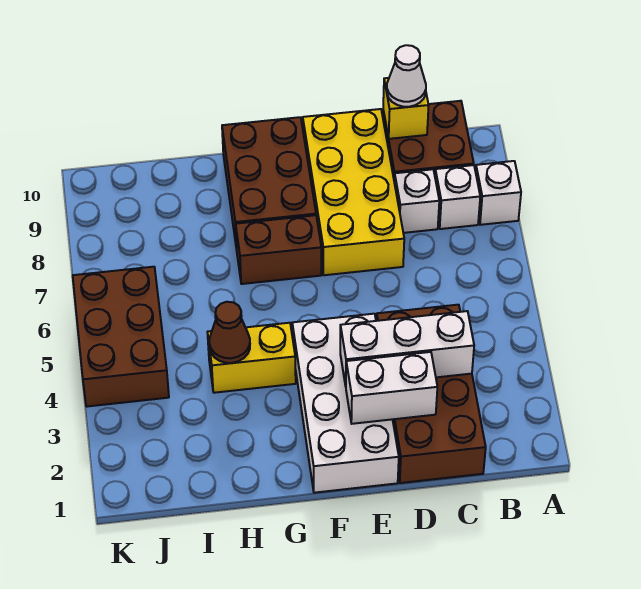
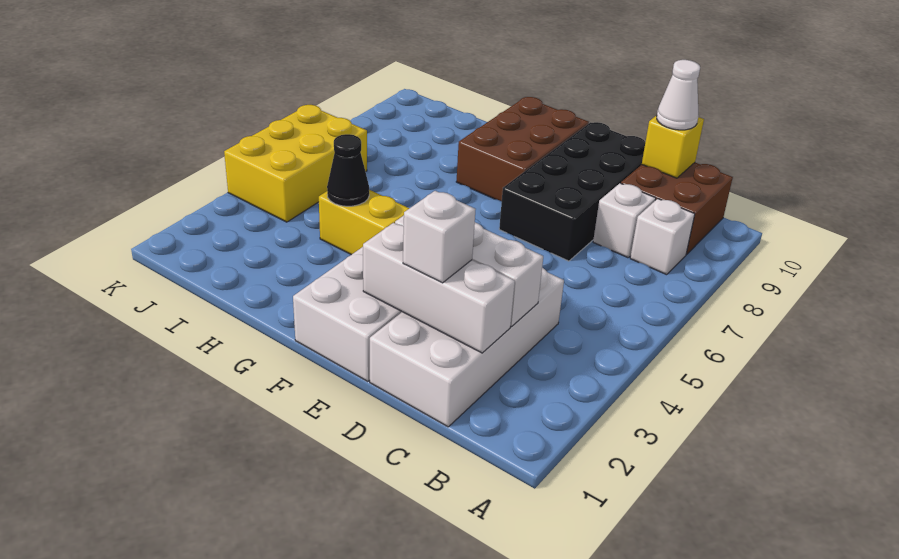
white 1x1 brick [476,161,521,225] -> white 1x1 brick moved to [403,191,476,283]
brown 2x4 brick [377,305,486,483] -> white 2x4 brick [370,268,564,427]
white 1x2 brick [346,352,437,424] -> white 1x3 brick [363,223,515,353]
yellow 2x4 brick [303,109,404,275] -> black 2x4 brick [499,122,645,261]
brown 1x2 brick [236,215,321,284] -> none
brown 1x1 cone [209,302,250,363] -> black 1x1 cone [327,134,369,206]
brown 2x3 brick [73,267,169,407] -> yellow 2x3 brick [224,105,367,222]

